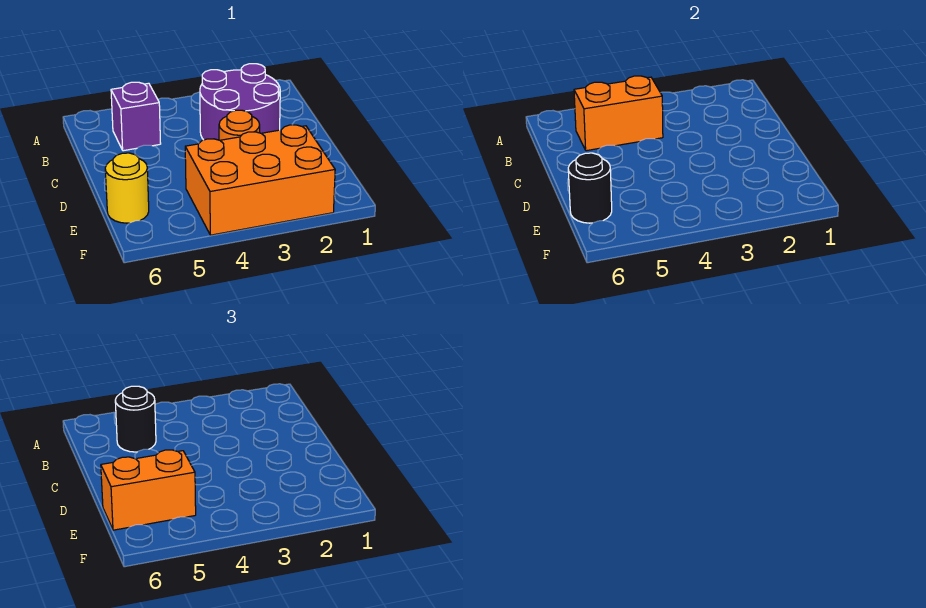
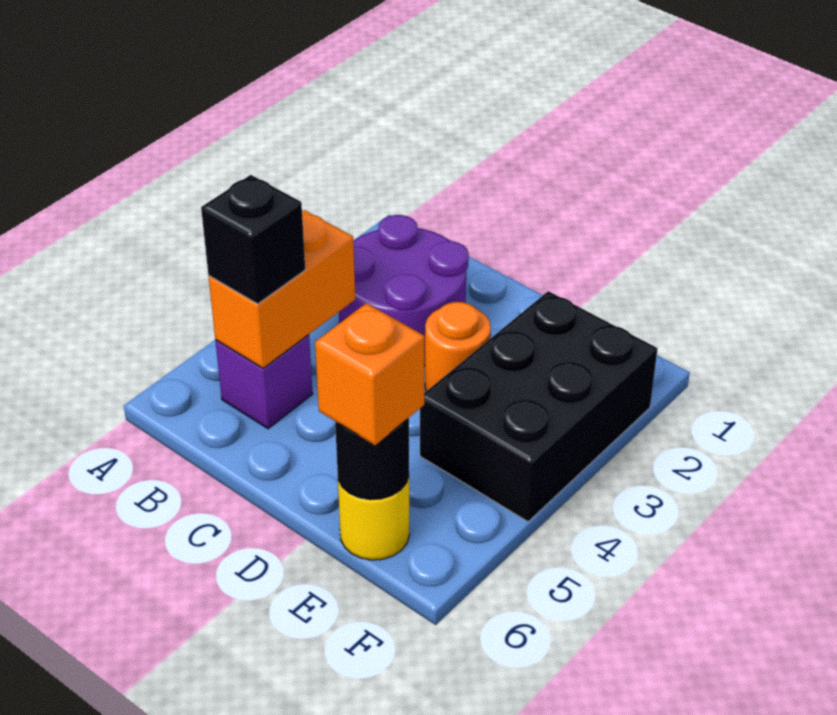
black 1x1 round brick [115,386,156,452] -> black 1x1 brick [201,175,305,304]
orange 2x3 brick [185,125,335,235] -> black 2x3 brick [420,291,658,522]
orange 1x2 brick [101,450,196,530] -> orange 1x1 brick [315,303,424,445]

